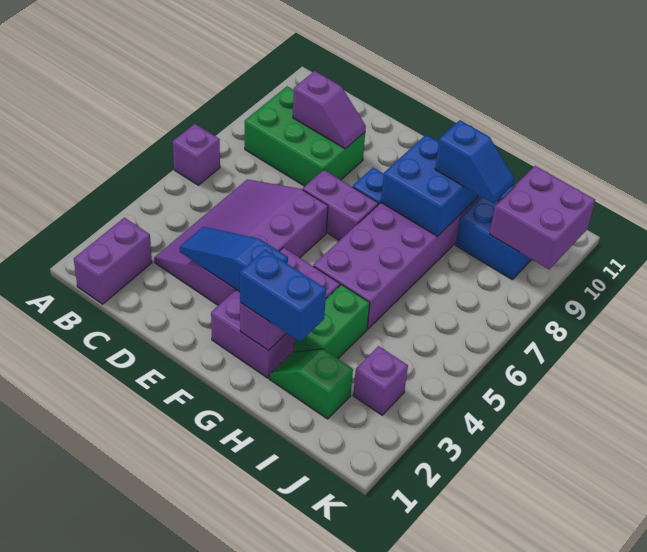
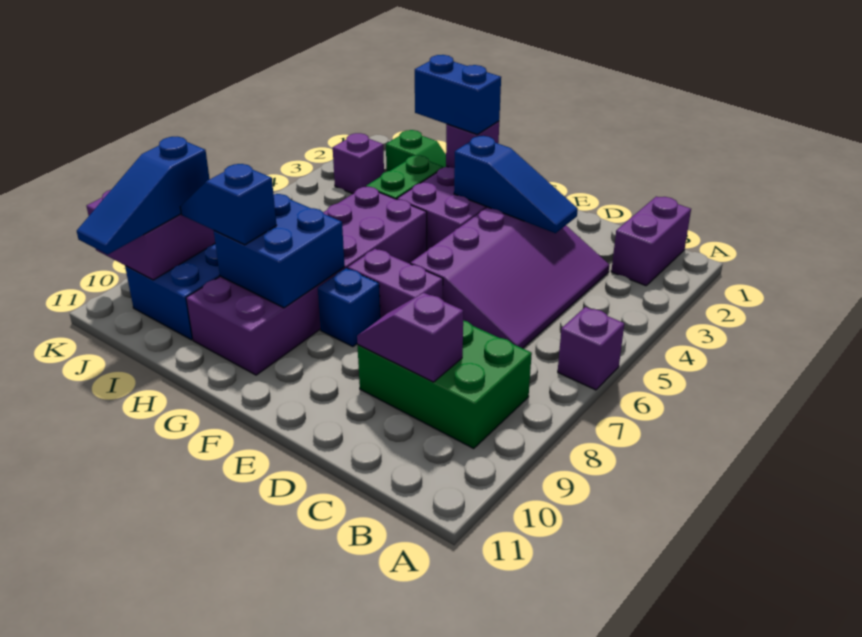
none -> blue 1x3 slope [77,137,210,254]

